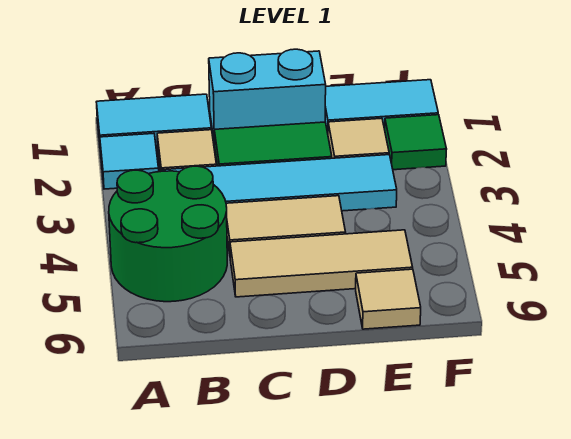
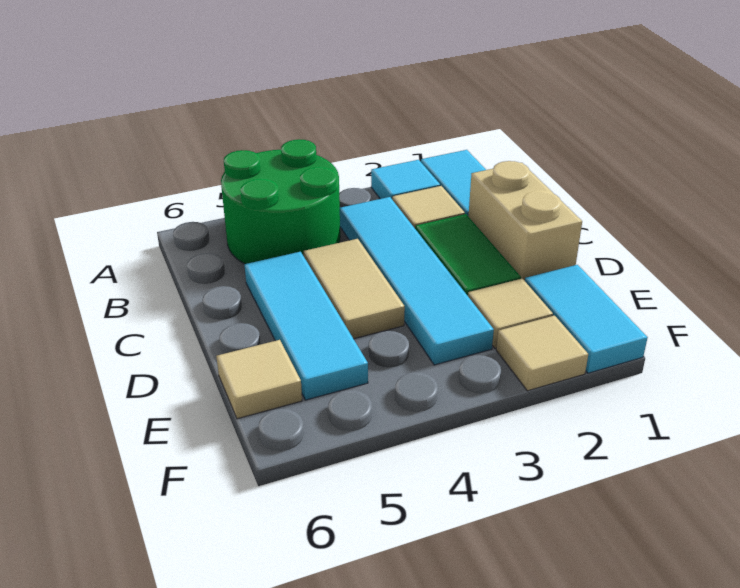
cyan 1x2 brick [209,49,326,145] -> tan 1x2 brick [468,161,582,281]
tan 1x3 tile [230,230,413,297] -> cyan 1x3 tile [245,252,368,400]
green 1x1 tile [385,115,447,170] -> tan 1x1 tile [496,316,588,391]

